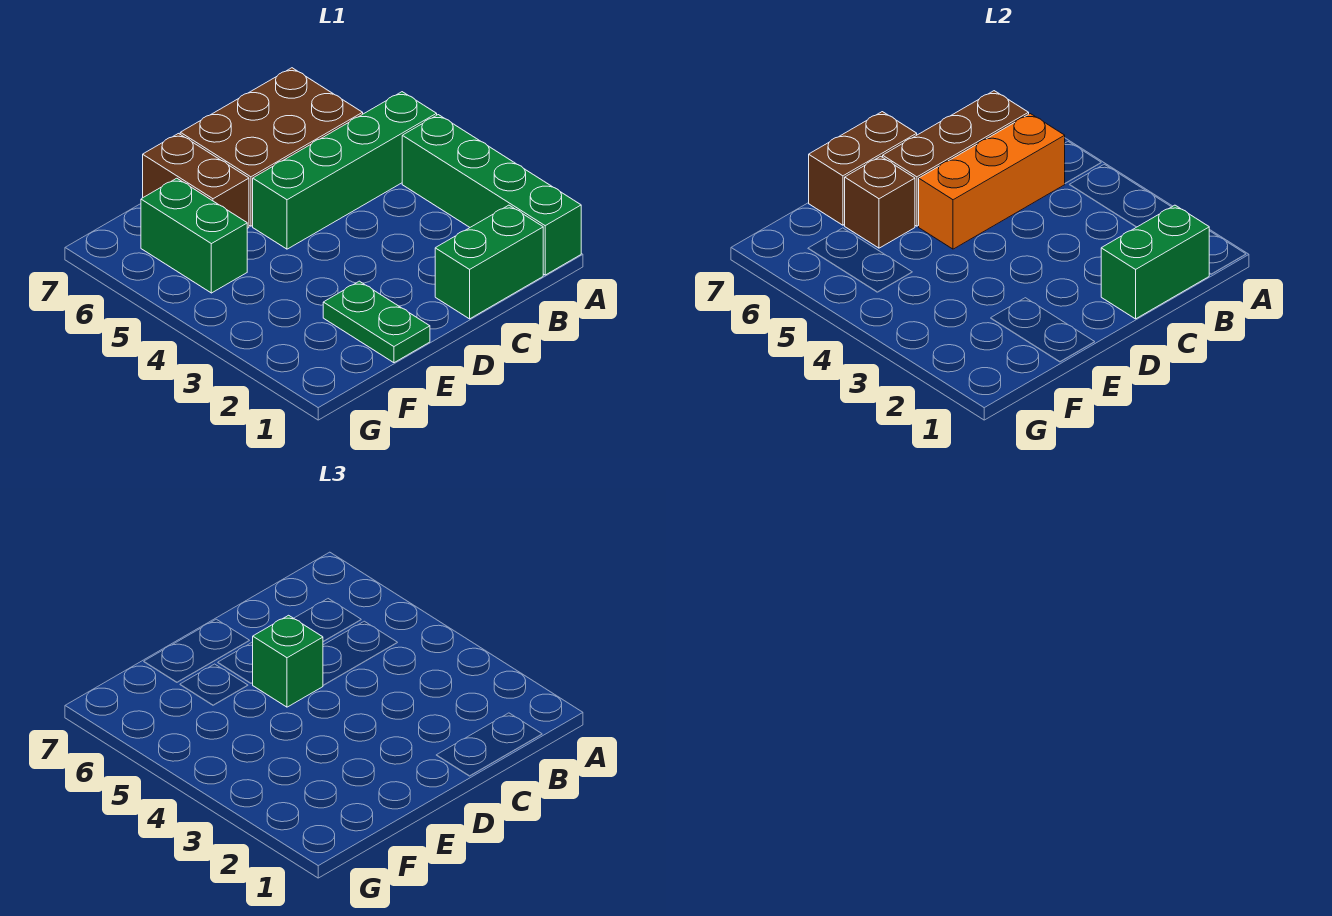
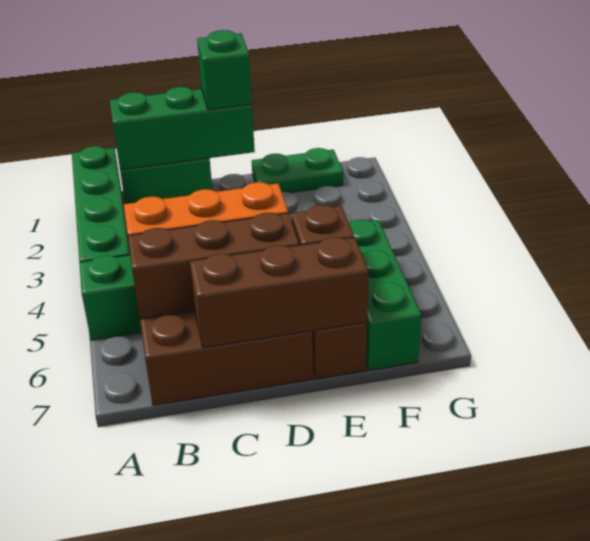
green 1x2 brick [1101,205,1209,319] -> green 1x3 brick [110,87,255,170]
green 1x1 brick [253,615,323,707] -> green 1x1 brick moved to [197,30,252,110]
brown 1x2 brick [809,112,917,225] -> brown 1x3 brick [190,237,368,348]
green 1x2 plate [323,281,430,363] -> green 1x2 plate turned to [252,148,343,193]
green 1x2 brick [141,178,247,293] -> green 1x3 brick [349,219,421,370]

